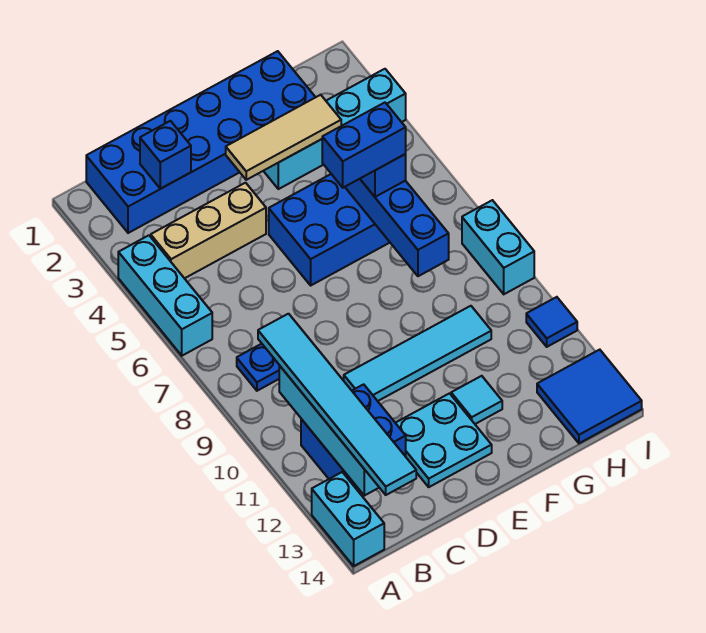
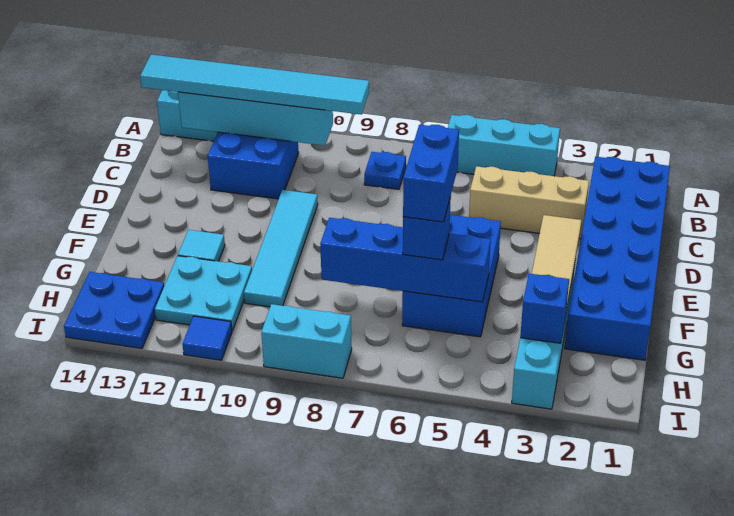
tan 1x3 brick [151,183,266,278] -> tan 1x3 brick turned to [469,166,589,239]
blue 1x1 brick [140,121,191,189] -> blue 1x1 brick moved to [520,274,569,343]
cyan 2x2 plate [396,393,492,487] -> cyan 2x2 plate moved to [155,256,252,331]
blue 2x2 tile [537,350,642,443] -> blue 2x2 plate [64,272,164,348]

